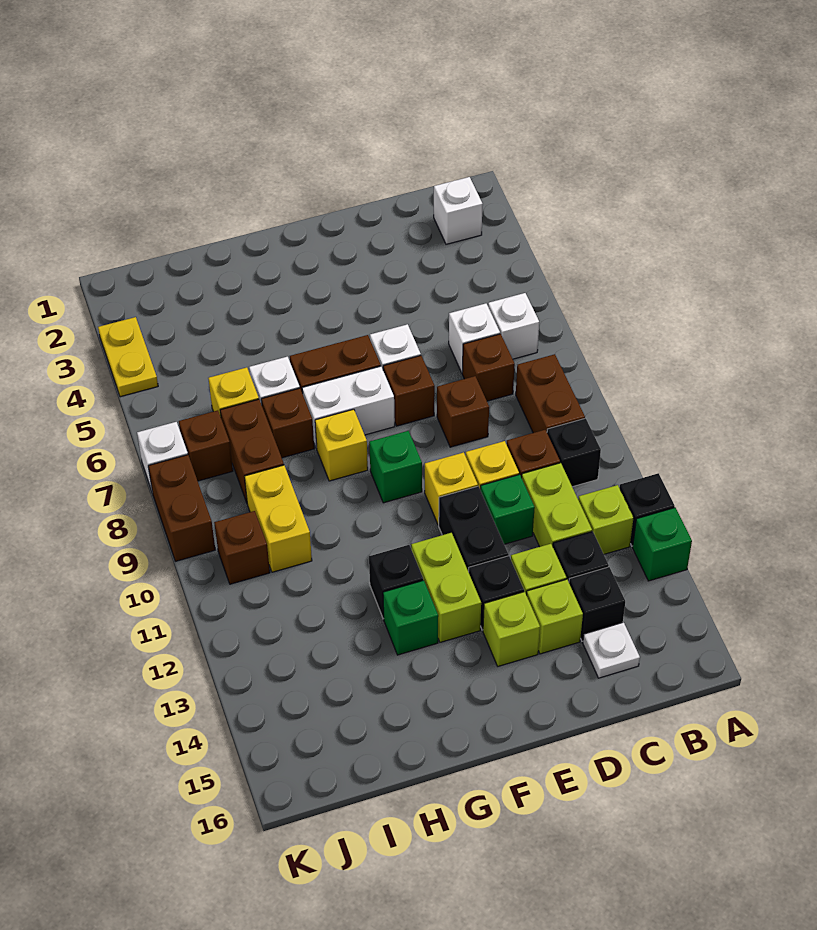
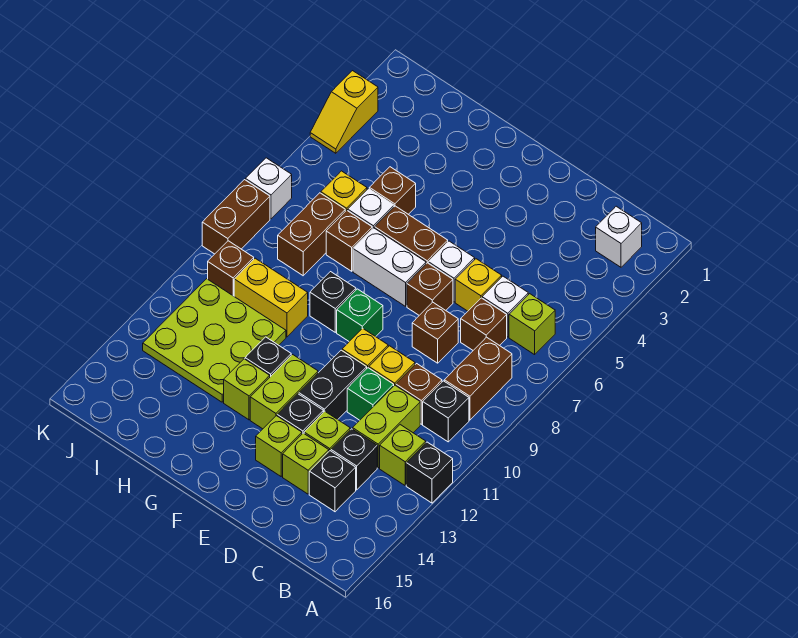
green 1x1 brick [633,508,692,581] -> none
white 1x1 brick [488,293,539,359] -> lime 1x1 brick [509,294,555,355]
white 1x1 plate [583,622,640,678] -> none
yellow 1x1 brick [315,409,368,481] -> yellow 1x1 brick moved to [455,259,502,311]
none -> black 1x1 brick [310,272,356,332]
green 1x1 brick [383,580,438,655] -> lime 1x1 brick [224,359,270,420]
none -> lime 3x3 plate [143,279,286,402]
yellow 1x2 brick [244,465,312,572] -> yellow 1x2 brick turned to [234,258,308,337]
brown 1x1 brick [179,410,233,481] -> brown 1x1 brick moved to [369,167,416,214]
yellow 1x2 plate [98,317,158,397] -> yellow 1x2 slope [310,71,378,153]

